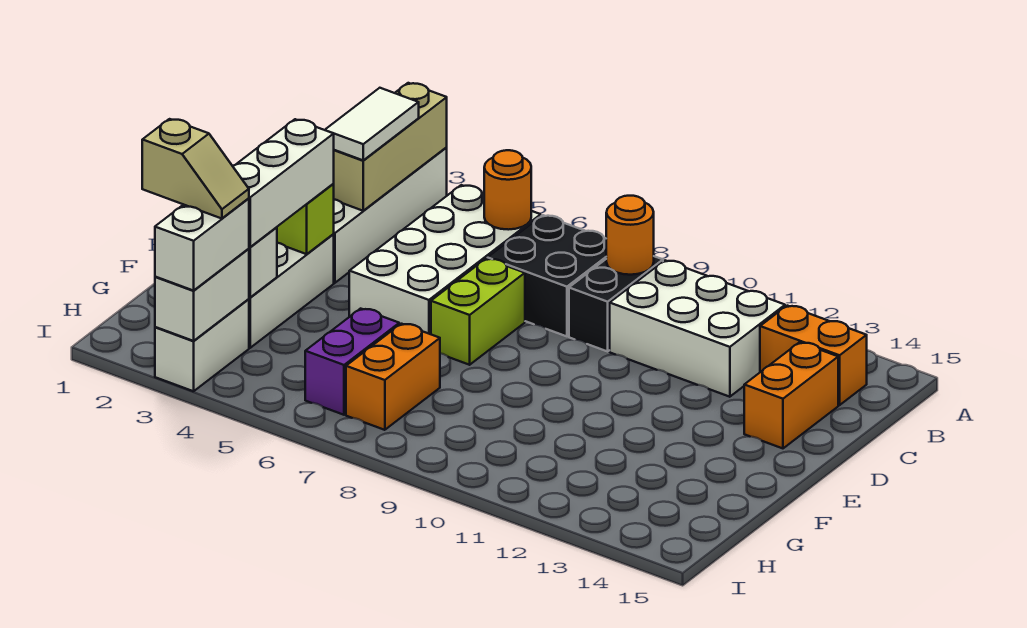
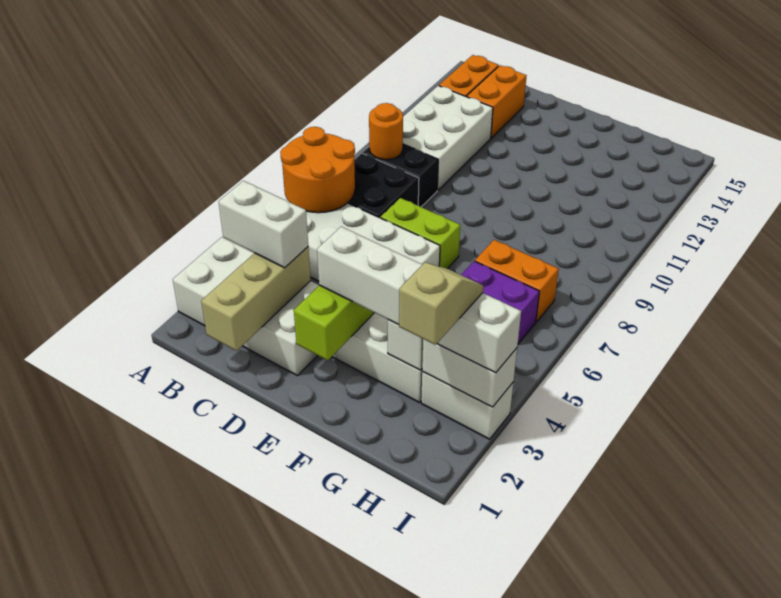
tan 1x3 brick [333,83,447,211] -> tan 1x3 brick turned to [201,247,311,351]
white 1x2 tile [325,88,419,160] -> white 1x2 brick [219,181,308,268]
orange 1x1 round brick [484,150,531,230] -> orange 2x2 round brick [280,127,355,213]
orange 1x2 brick [744,342,838,448] -> orange 1x2 brick turned to [467,65,526,138]

